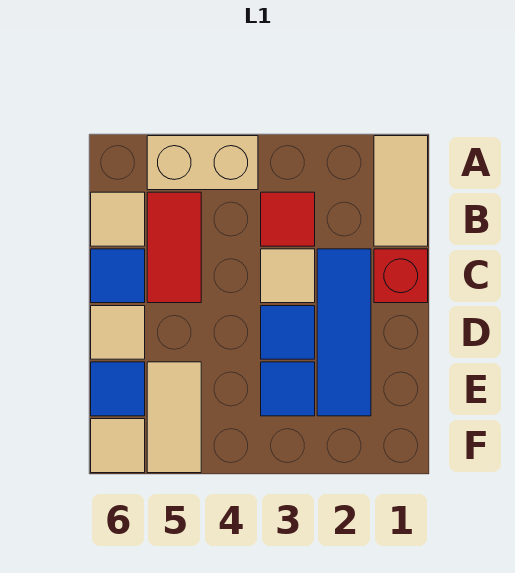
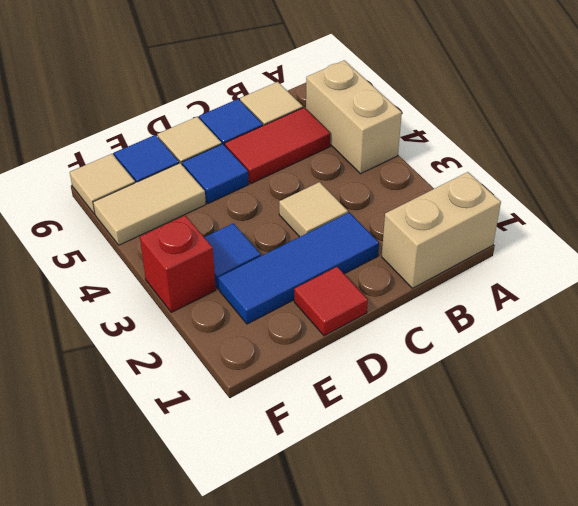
tan 1x2 tile [374,136,428,246] -> tan 1x2 brick [382,172,501,288]
red 1x1 tile [261,192,315,246] -> red 1x1 tile moved to [294,267,368,336]
red 1x1 brick [374,249,428,303] -> red 1x1 brick moved to [140,215,216,312]
blue 1x1 tile [261,306,315,359] -> blue 1x1 tile moved to [182,144,249,204]

